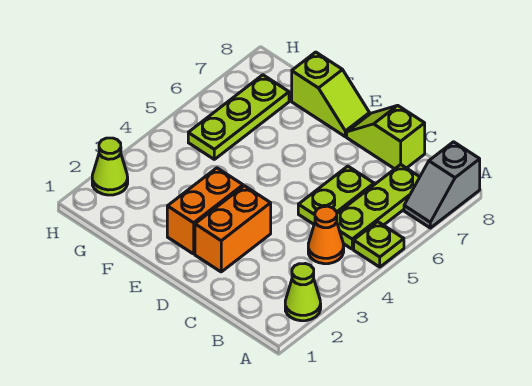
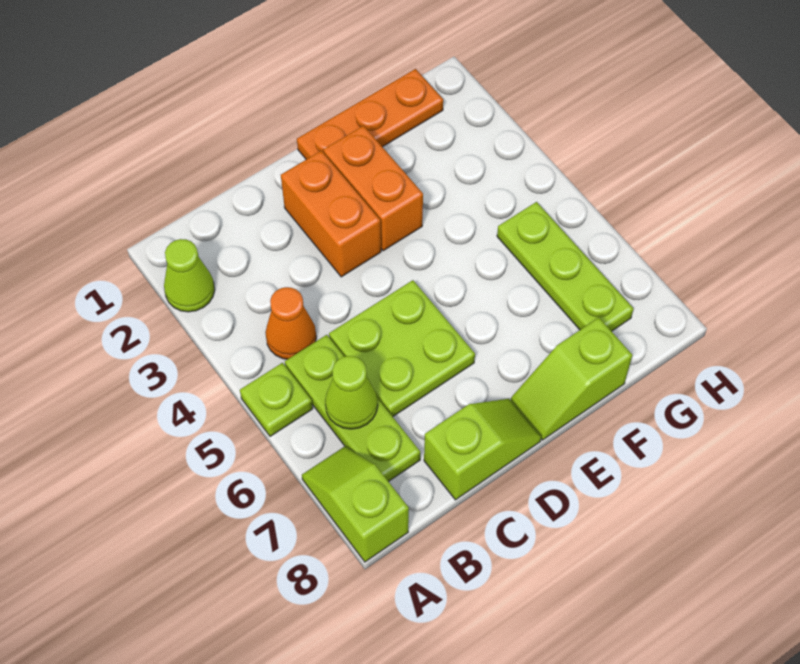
grey 1x2 slope [404,142,480,228] -> lime 1x2 slope [302,446,409,562]
lime 1x2 plate [298,166,374,224] -> lime 2x2 plate [329,280,475,417]
none -> orange 1x3 plate [297,69,443,159]
lime 1x1 cone [92,138,128,195] -> lime 1x1 cone moved to [325,356,378,429]

